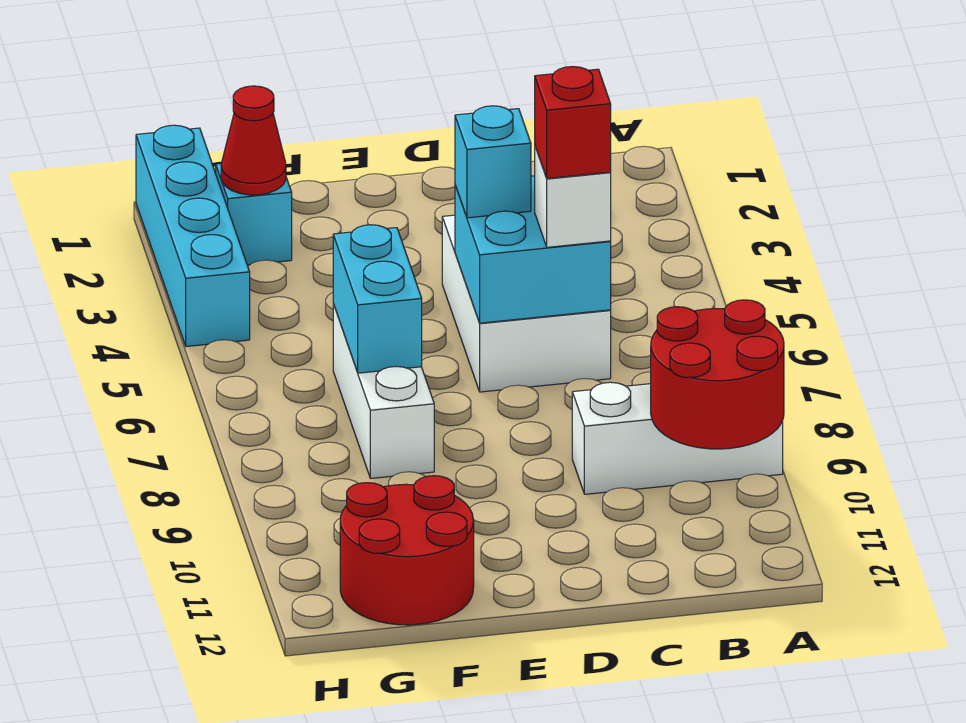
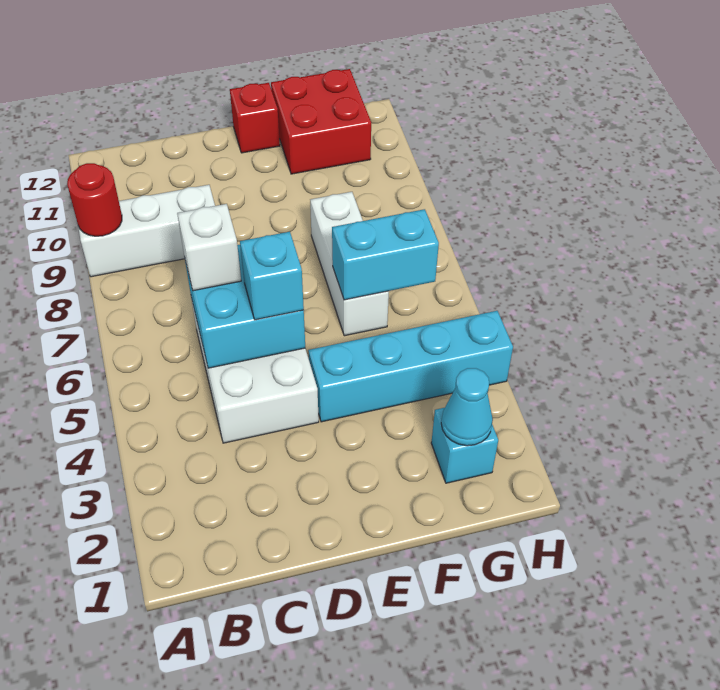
red 2x2 round brick [651,300,784,449] -> red 1x1 round brick [67,163,122,236]
red 1x1 brick [535,67,611,178] -> red 1x1 brick moved to [230,83,280,153]
cyan 1x2 brick [333,225,422,373] -> cyan 1x2 brick turned to [332,209,439,300]
red 2x2 round brick [340,476,474,625] -> red 2x2 brick [271,69,371,174]
red 1x1 cone [221,86,286,195] -> cyan 1x1 cone [441,368,493,446]
cyan 1x4 brick [136,125,250,347] -> cyan 1x4 brick turned to [308,311,513,422]

